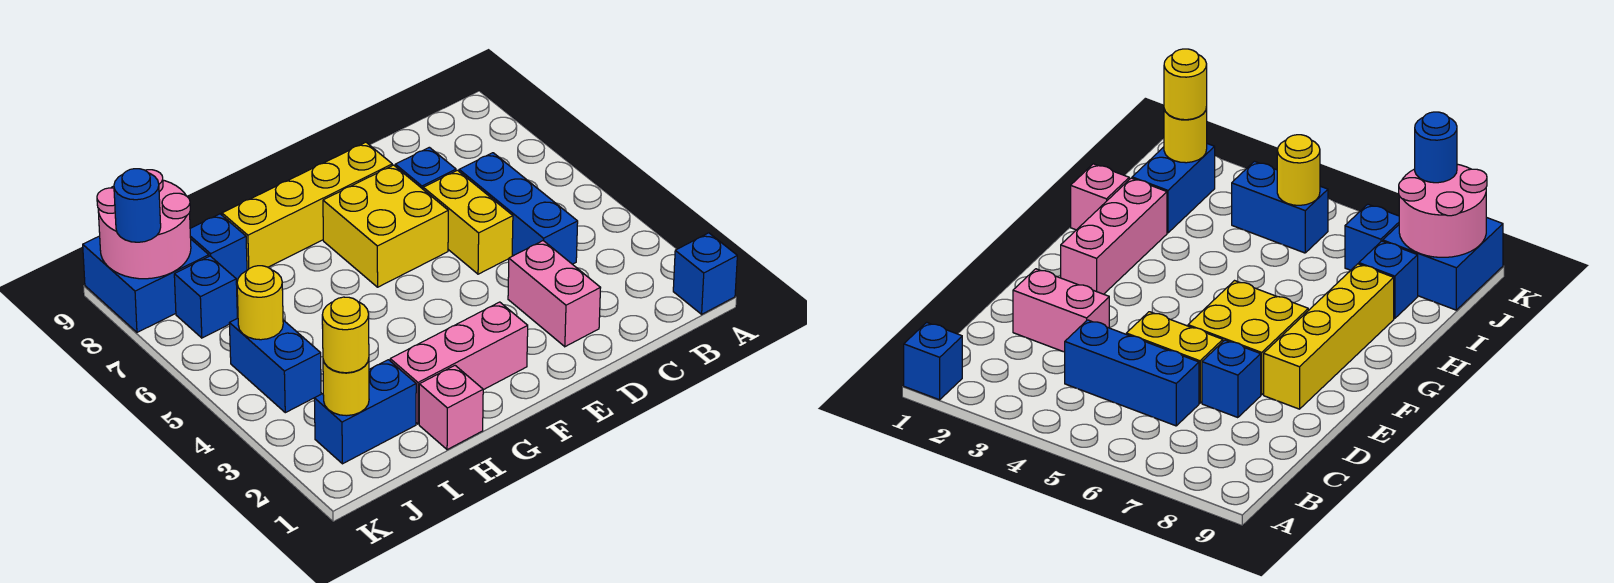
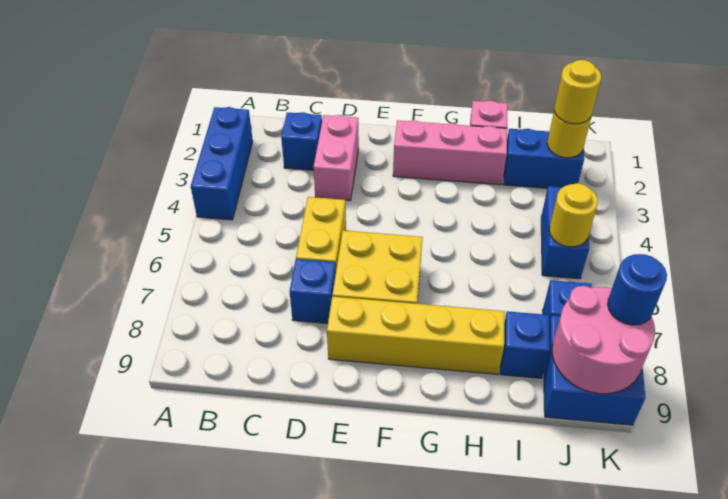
blue 1x1 brick [673,233,737,314] -> blue 1x1 brick moved to [281,112,322,170]
blue 1x3 brick [459,153,578,264] -> blue 1x3 brick moved to [191,107,253,220]

